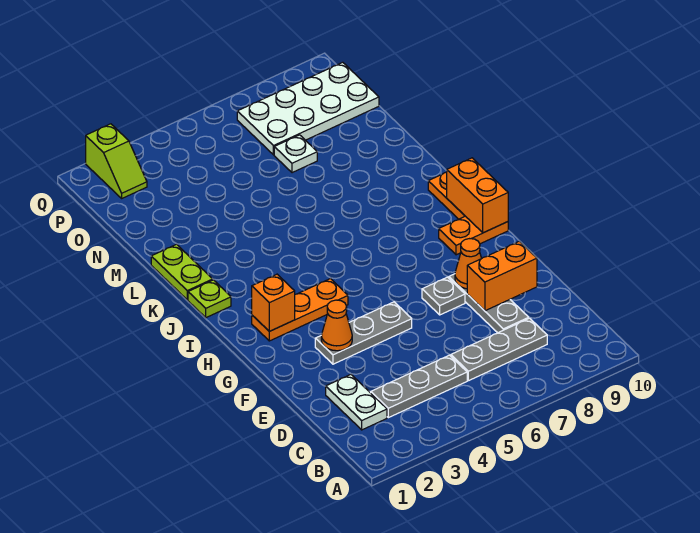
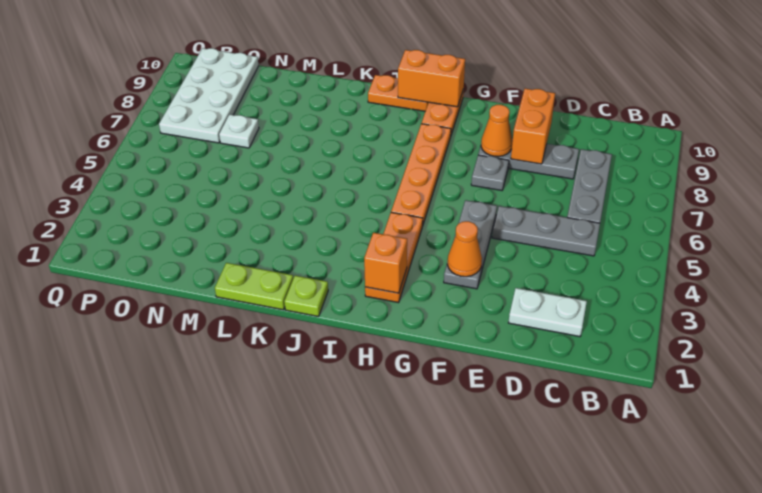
grey 1x3 plate [371,355,467,418] -> grey 1x3 plate turned to [492,206,600,256]
none -> orange 1x4 plate [391,124,451,224]
lime 1x2 slope [86,124,147,198] -> none

